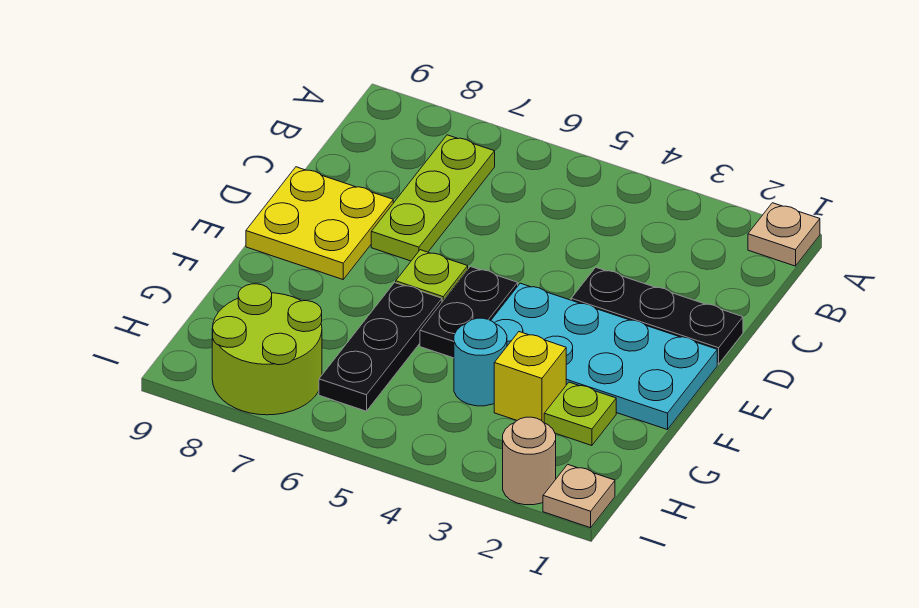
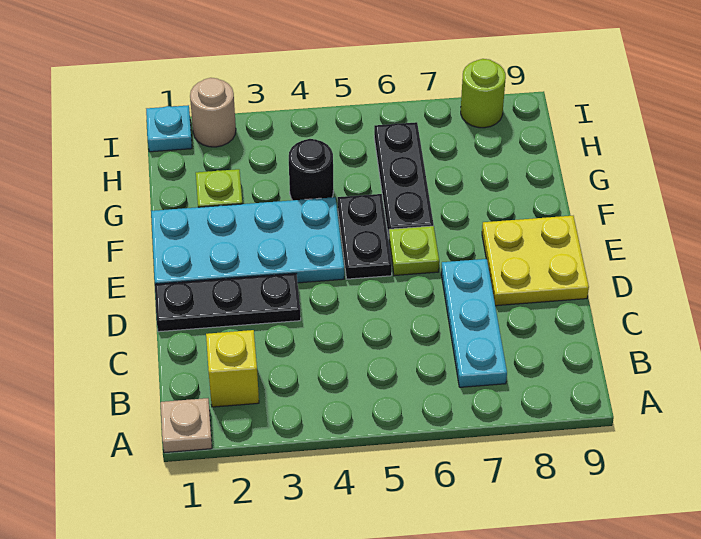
lime 1x3 plate [371,135,495,261] -> cyan 1x3 plate [441,259,507,387]
yellow 1x1 brick [494,332,566,423] -> yellow 1x1 brick moved to [206,330,259,407]
cyan 1x1 round brick [454,318,507,406] -> black 1x1 round brick [289,139,333,200]
lime 2x2 round brick [212,284,322,415] -> lime 1x1 round brick [461,59,506,128]
tan 1x1 plate [543,464,615,528] -> cyan 1x1 plate [146,105,192,152]

